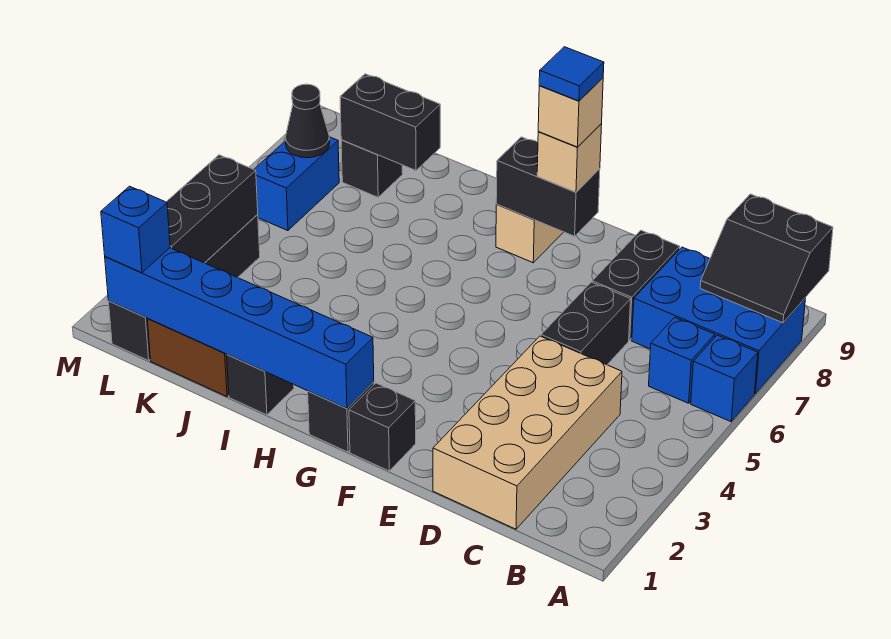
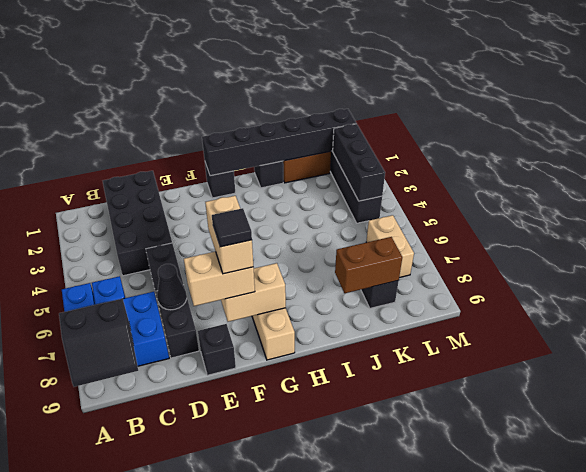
black 2x2 slope [700,194,833,323] -> black 2x2 slope turned to [59,299,138,387]
tan 2x4 brick [433,336,622,529] -> black 2x4 brick [103,171,172,276]
black 1x1 brick [349,383,416,471] -> black 1x1 brick moved to [198,324,236,375]
black 1x2 brick [496,137,600,236] -> tan 1x2 brick [221,263,286,322]
tan 1x1 brick [537,124,602,192] -> tan 1x2 brick [184,252,255,306]
tan 1x1 brick [538,78,603,147] -> tan 1x2 brick [205,196,253,274]
blue 1x1 tile [539,47,604,101] -> black 1x1 tile [212,208,252,247]
blue 1x6 brick [105,248,374,408] -> black 1x6 brick [202,109,356,176]
black 1x2 brick [340,74,440,170] -> brown 1x2 brick [335,237,402,294]
blue 1x1 brick [101,186,170,273] -> none
blue 1x2 brick [254,137,339,231] -> tan 1x2 brick [366,215,414,277]
black 1x1 cone [285,84,330,158] -> black 1x1 cone moved to [157,264,187,310]

